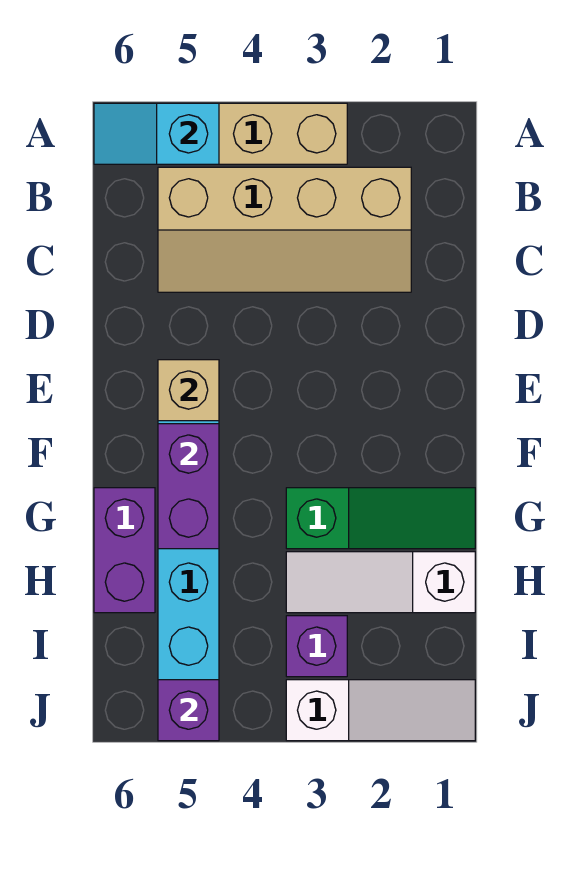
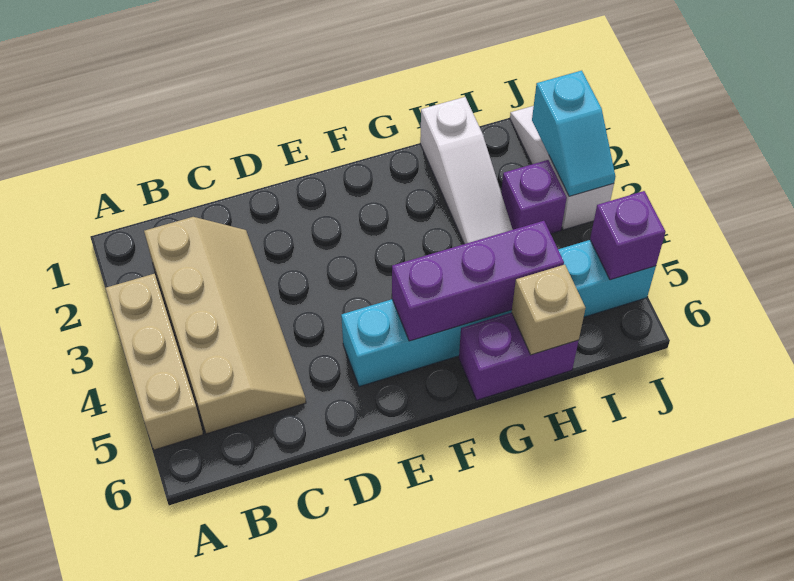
cyan 1x2 slope [94,103,219,164] -> cyan 1x2 slope moved to [532,71,616,196]
tan 1x1 brick [158,360,219,421] -> tan 1x1 brick moved to [512,265,586,355]
purple 1x2 brick [158,424,219,549] -> purple 1x3 brick [392,221,564,341]
green 1x3 slope [286,488,475,549] -> none

